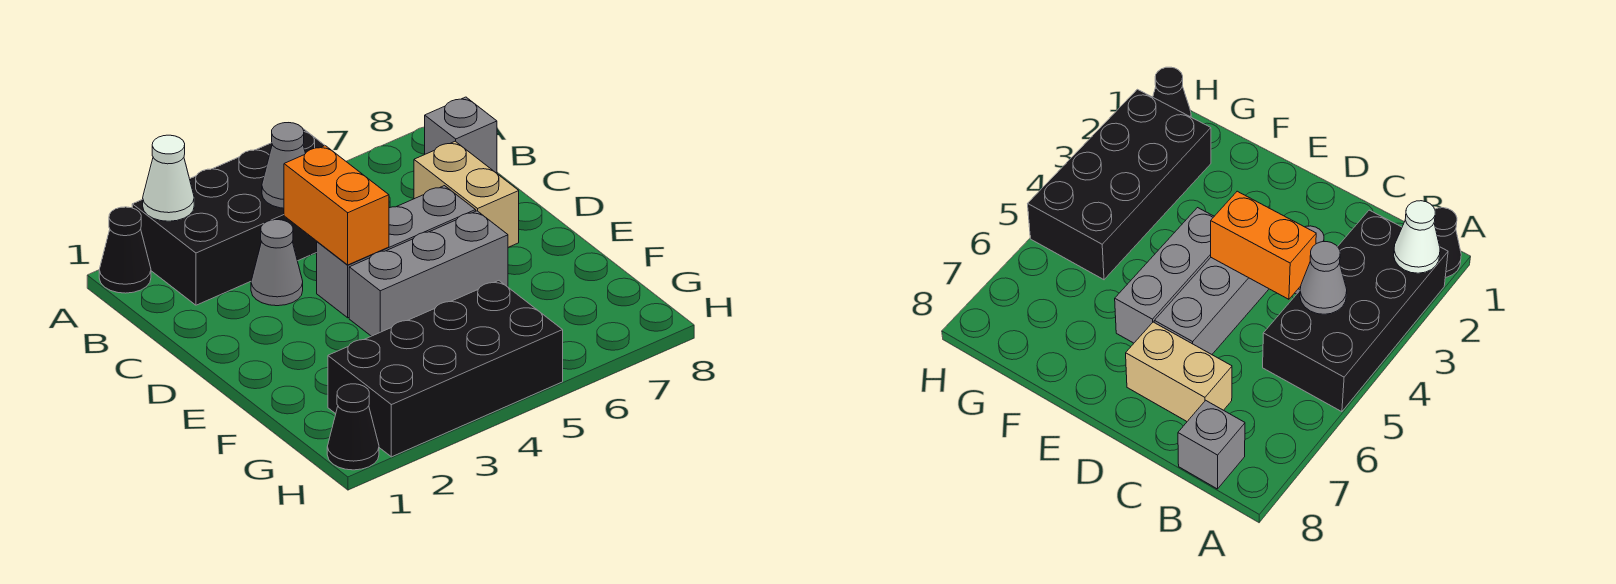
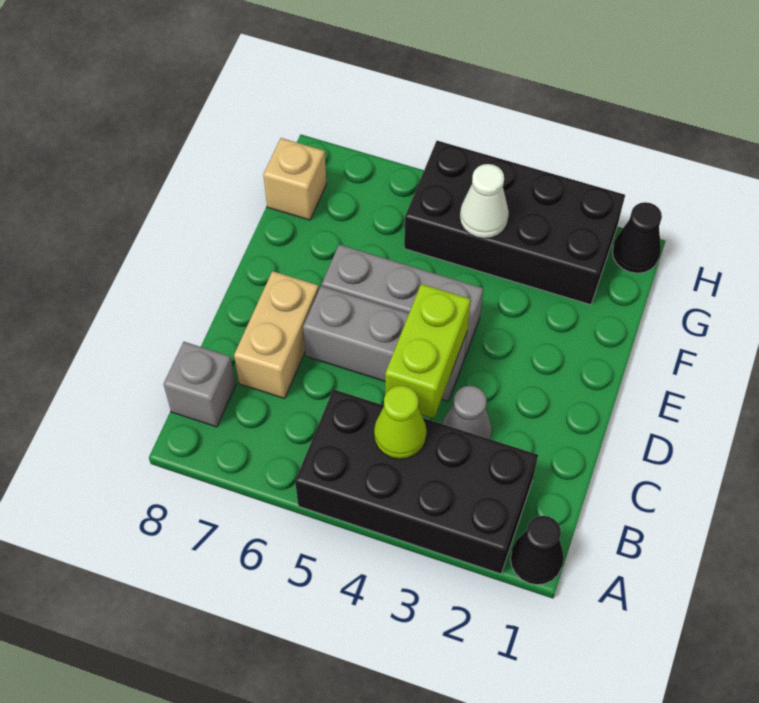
white 1x1 cone [143,135,194,221] -> white 1x1 cone moved to [460,164,509,238]
grey 1x1 cone [262,123,305,208] -> lime 1x1 cone [374,386,427,459]
orange 1x2 brick [284,146,389,265] -> lime 1x2 brick [385,284,470,418]
none -> tan 1x1 brick [263,138,326,220]

